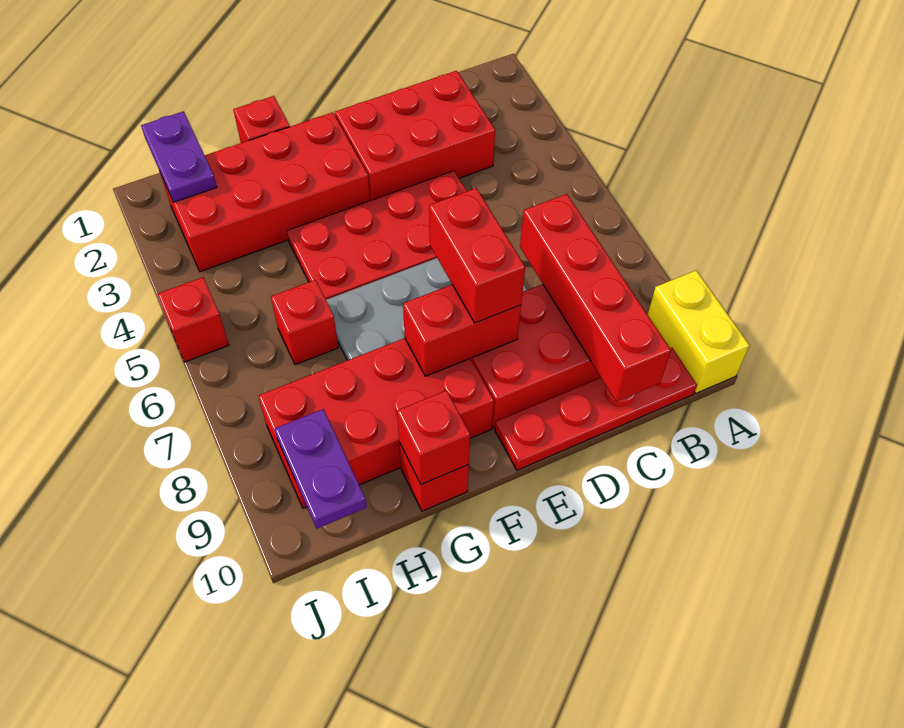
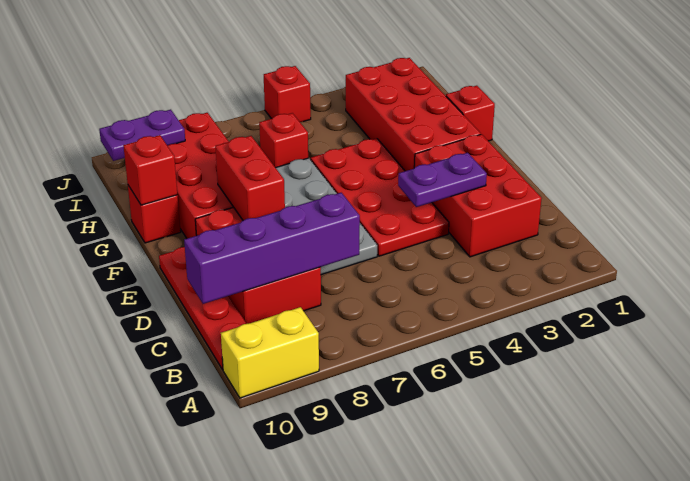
red 1x4 brick [520,194,671,401] -> purple 1x4 brick [184,193,360,304]
red 1x2 brick [429,188,525,323] -> none
purple 1x2 plate [141,111,217,202] -> purple 1x2 plate moved to [398,153,487,207]

